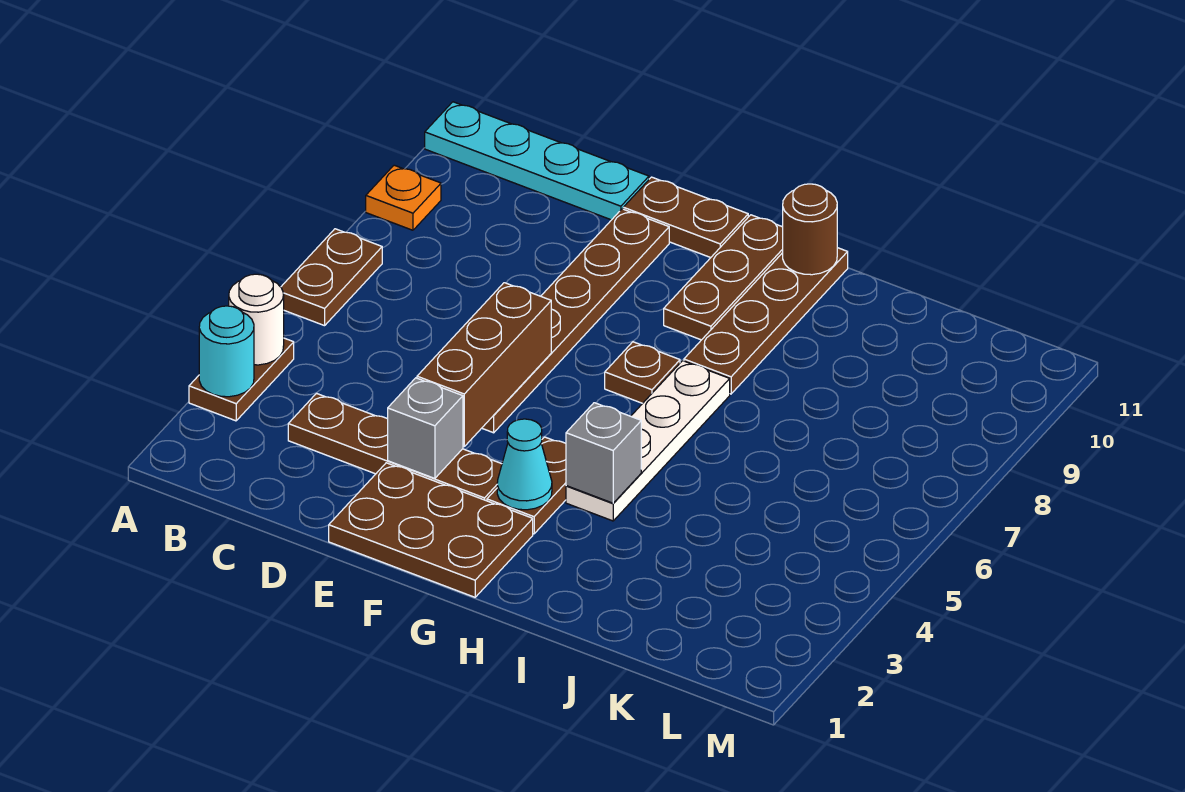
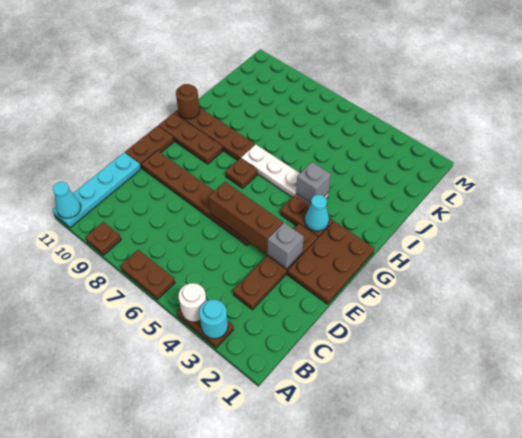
orange 1x1 plate [366,165,441,230] -> brown 1x1 plate [86,222,121,255]
none -> cyan 1x1 cone [53,182,81,218]

